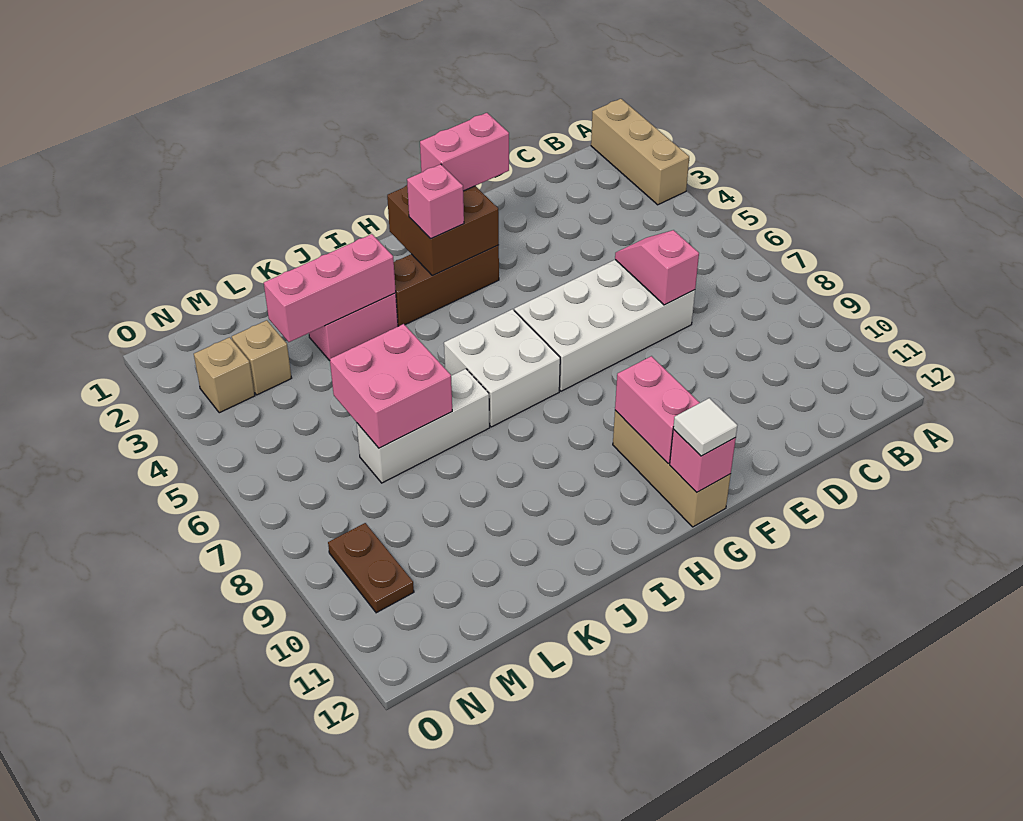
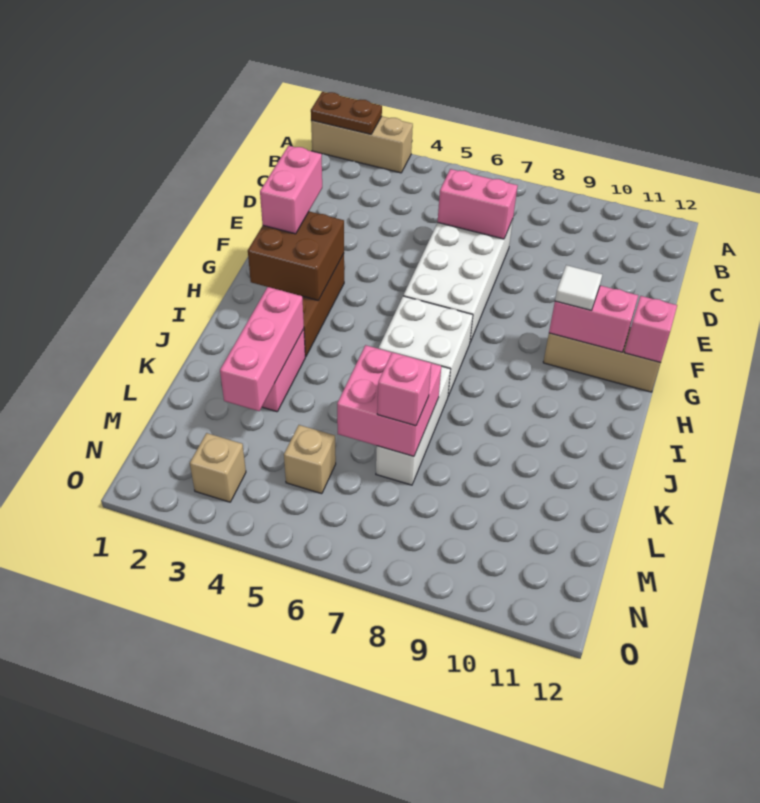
pink 1x2 slope [615,230,699,305] -> pink 1x2 brick [438,169,518,239]
white 1x1 tile [673,398,738,456] -> white 1x1 tile moved to [555,265,602,310]
pink 1x1 brick [407,164,464,239] -> pink 1x1 brick moved to [377,352,431,426]
tan 1x1 brick [232,320,291,395] -> tan 1x1 brick moved to [284,425,336,494]
brown 1x2 plate [328,523,414,613] -> brown 1x2 plate moved to [311,92,382,134]

